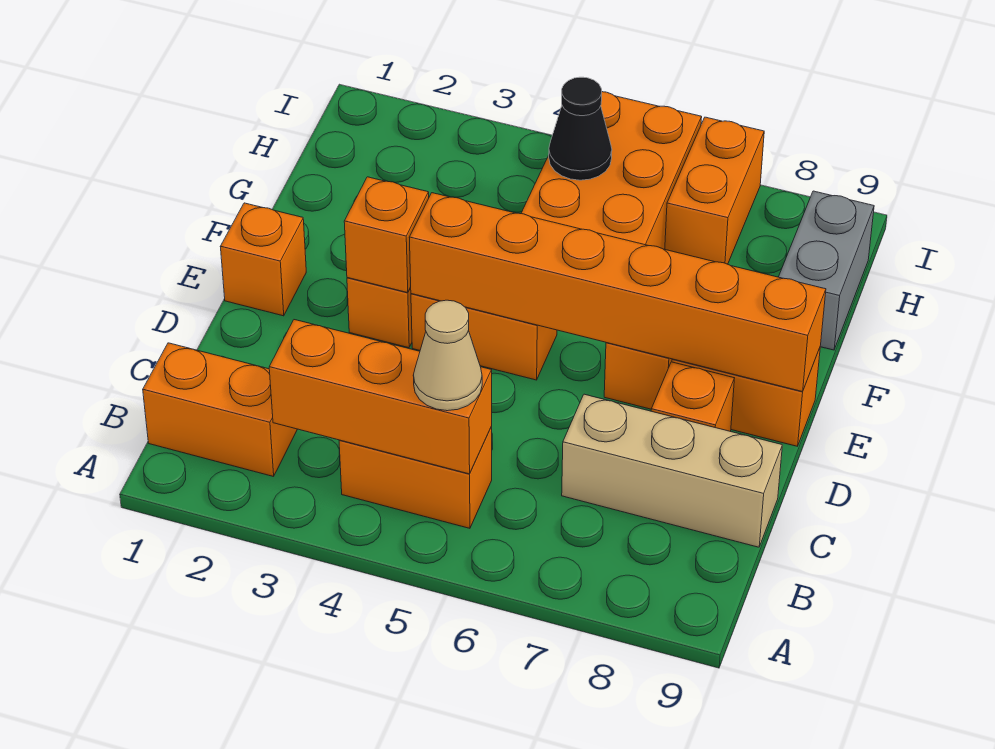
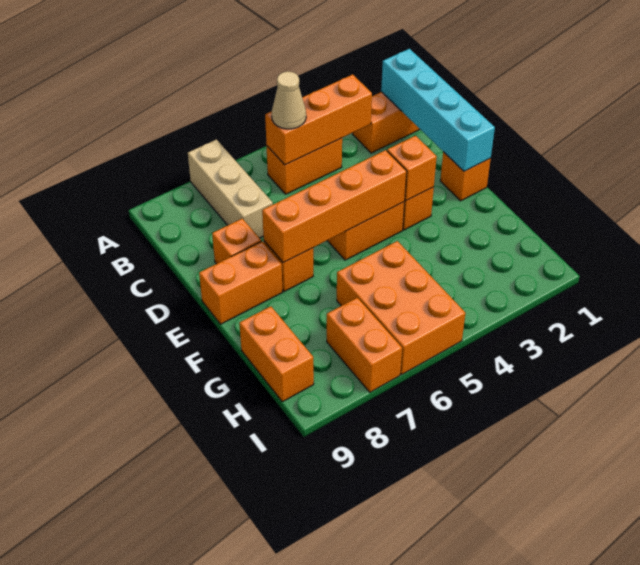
none -> cyan 1x4 brick [381,49,495,171]
tan 1x3 brick [562,394,782,547] -> tan 1x3 brick turned to [188,140,273,238]
orange 1x6 brick [409,193,826,392] -> orange 1x4 brick [262,150,407,263]
grey 1x2 brick [779,191,874,350] -> orange 1x2 brick [239,306,314,402]
black 1x1 cone [549,77,612,180] -> none

